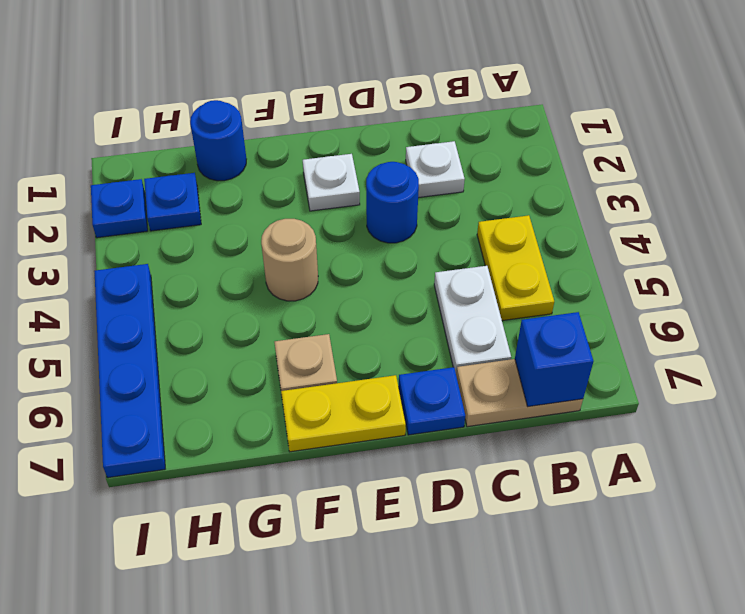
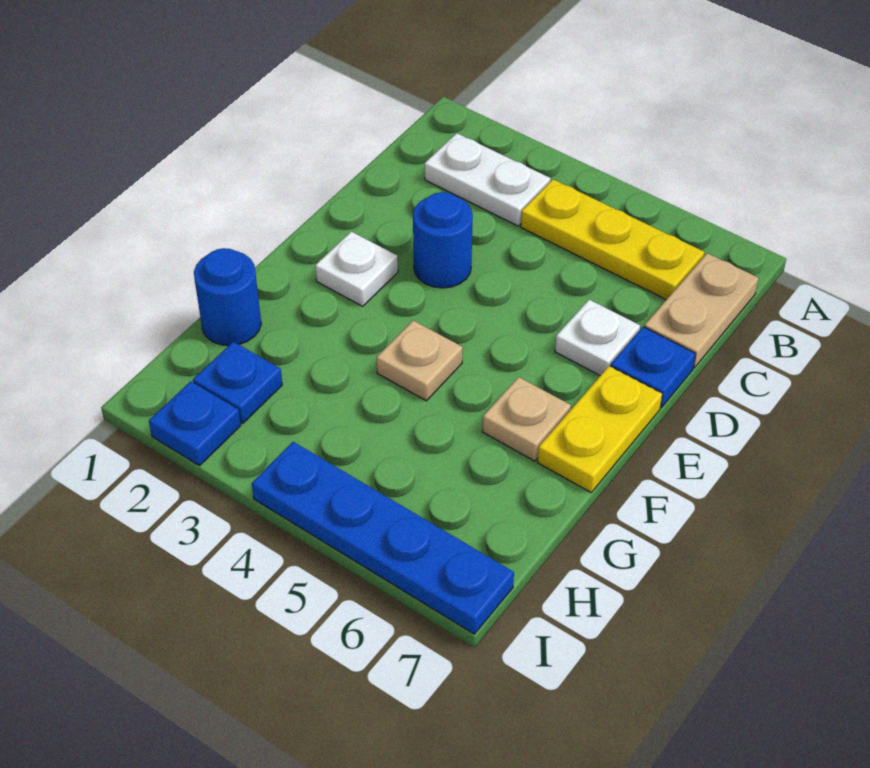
yellow 1x2 plate [477,215,554,321] -> yellow 1x3 plate [521,179,704,300]
blue 1x1 brick [515,312,594,407] -> none
white 1x1 plate [406,141,465,198] -> white 1x1 plate moved to [555,300,640,376]
white 1x2 plate [434,266,511,372] -> white 1x2 plate moved to [425,133,551,226]
tan 1x1 round brick [261,219,318,301] -> tan 1x1 plate [377,320,463,401]

